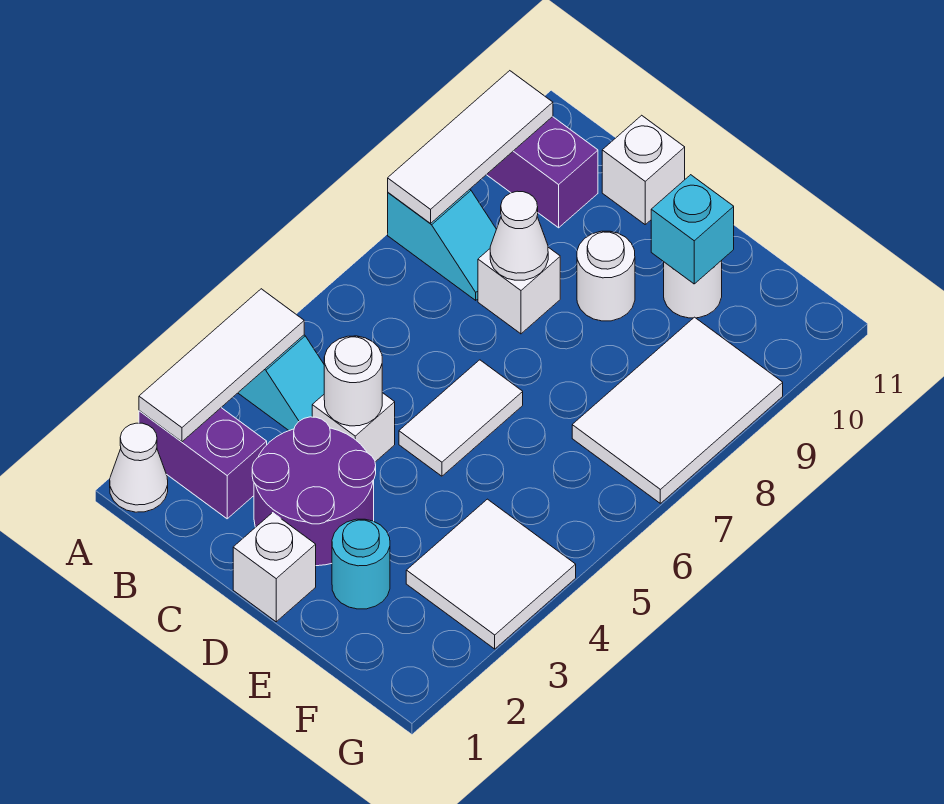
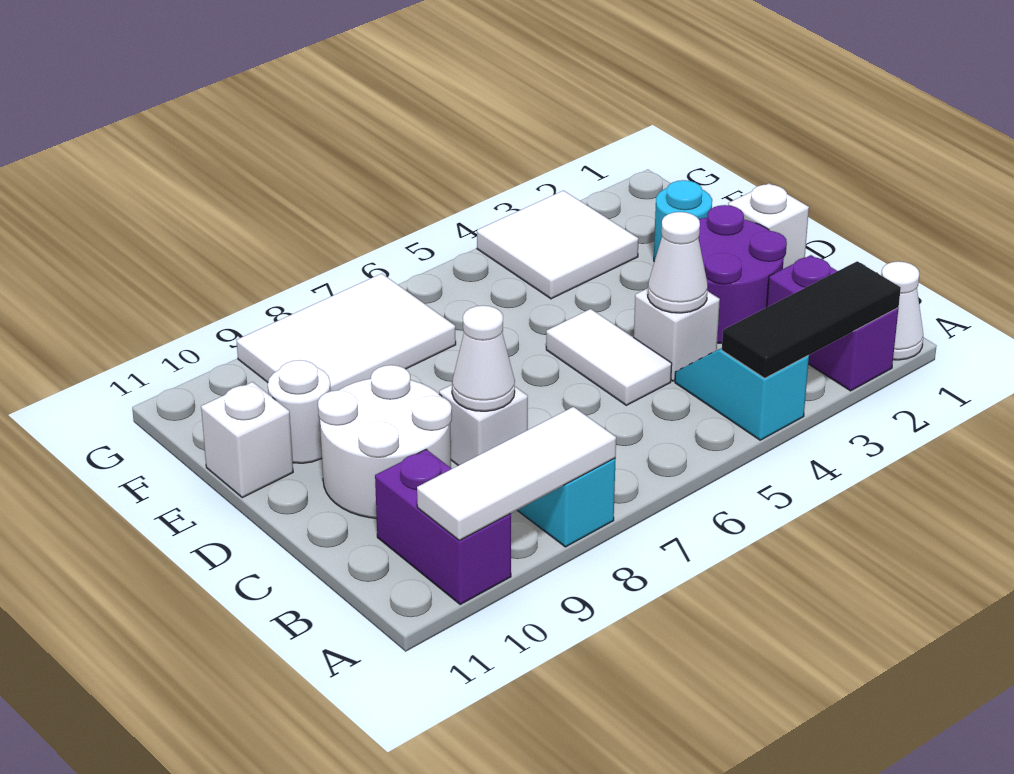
white 1x3 tile [139,289,304,442] -> black 1x3 tile [722,261,901,378]
white 1x1 round brick [324,336,382,426] -> white 1x1 cone [648,212,708,313]
white 1x1 brick [602,115,685,224] -> white 1x1 brick moved to [201,382,293,498]
white 1x2 tile [399,360,523,476] -> white 1x2 tile turned to [546,309,672,405]
white 1x1 round brick [577,231,635,321] -> white 2x2 round brick [318,365,452,518]
cyan 1x1 brick [651,175,734,284] -> none

